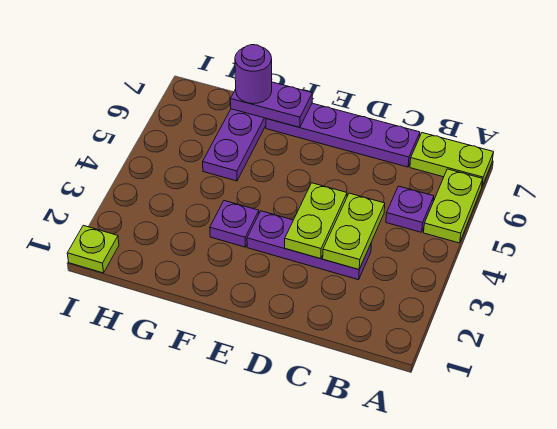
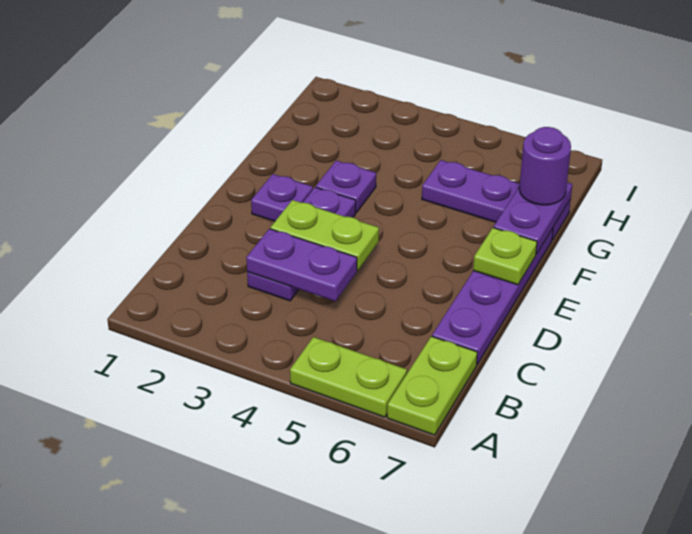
purple 1x1 plate [386,186,434,232] -> purple 1x1 plate moved to [251,174,313,221]
lime 1x2 plate [323,193,385,270] -> purple 1x2 plate [246,229,357,301]
lime 1x1 plate [67,225,119,273] -> lime 1x1 plate moved to [473,228,537,285]

